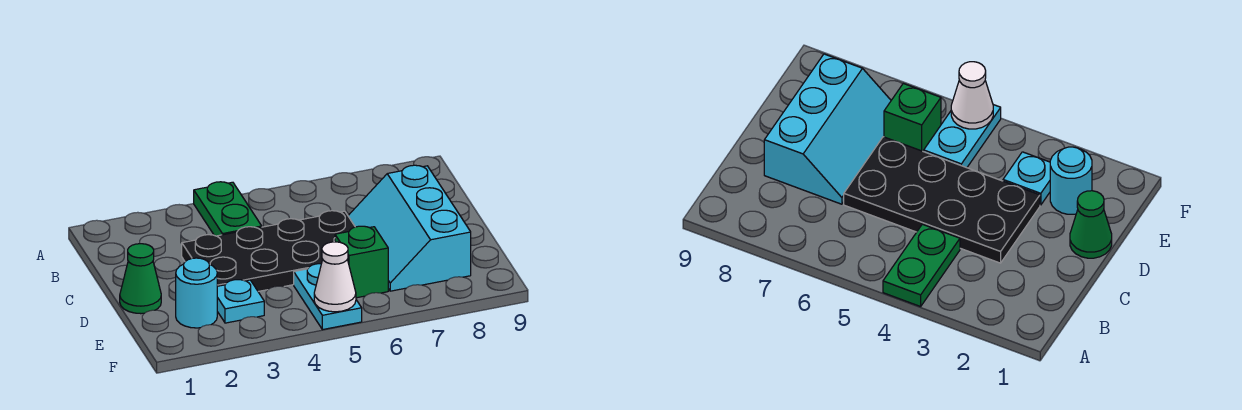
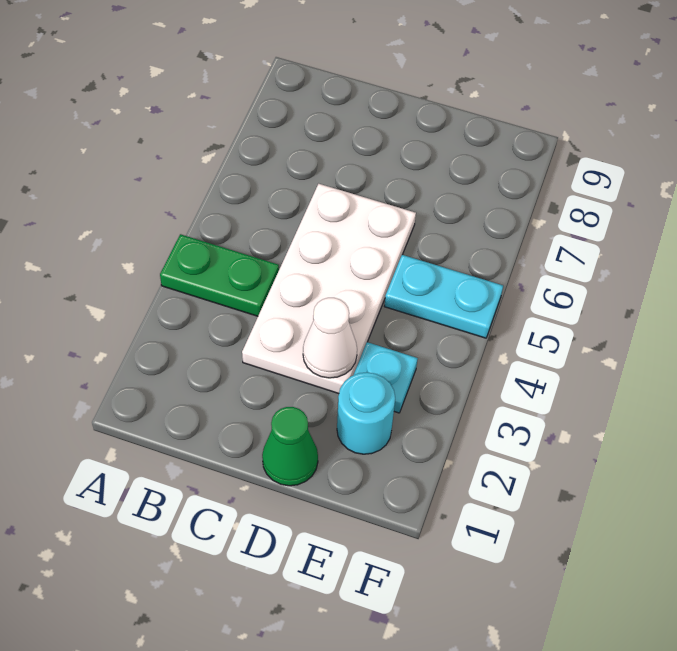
black 2x4 plate [182,211,355,291] -> white 2x4 plate [242,184,416,394]
cyan 2x3 slope [348,165,471,291] -> none
green 1x1 brick [335,226,388,298] -> none
white 1x1 cone [314,242,356,312] -> white 1x1 cone moved to [303,298,357,378]

